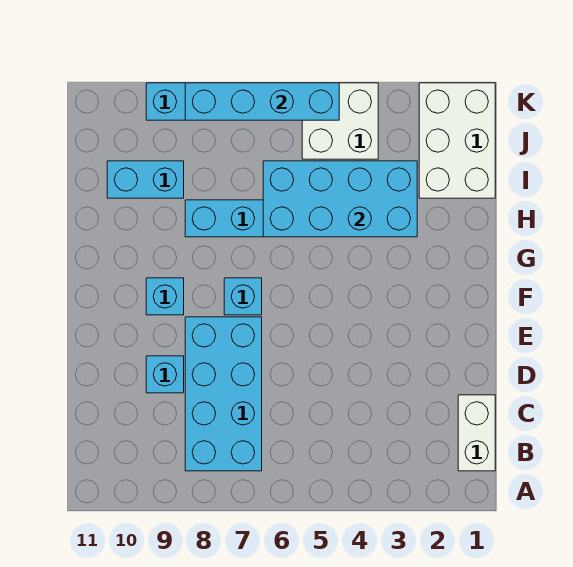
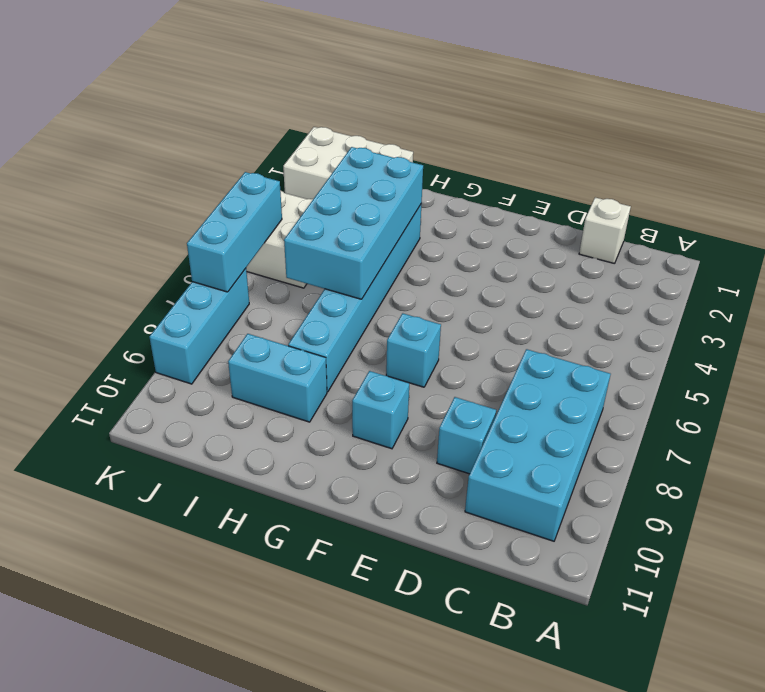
white 1x2 brick [458,395,495,471] -> white 1x1 brick [579,197,631,264]
cyan 2x4 brick [185,317,262,471] -> cyan 2x4 brick turned to [465,349,611,541]
cyan 1x2 brick [107,161,184,198] -> cyan 1x2 brick turned to [228,334,327,422]
cyan 1x4 brick [185,83,339,120] -> cyan 1x3 brick [187,172,282,292]

